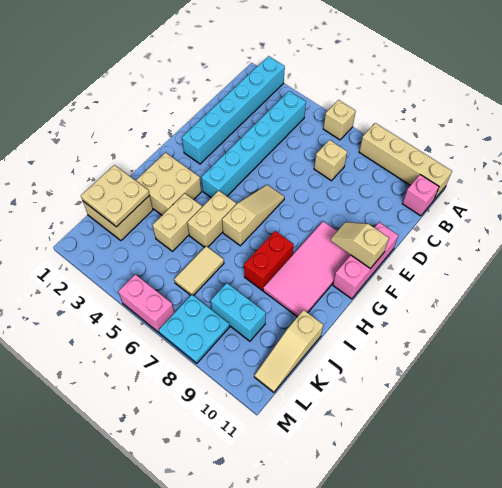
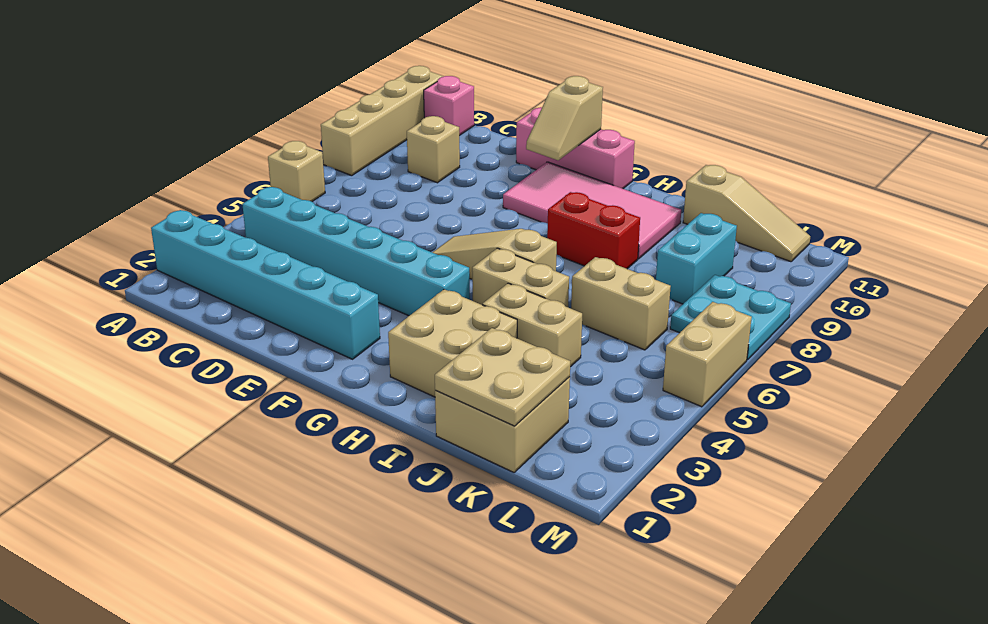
tan 1x1 brick [314,140,347,181] -> tan 1x1 brick moved to [407,116,460,183]
tan 1x2 tile [174,246,224,296] -> tan 1x2 brick [571,257,671,350]
pink 1x2 brick [118,274,174,332] -> tan 1x2 brick [663,302,752,407]

